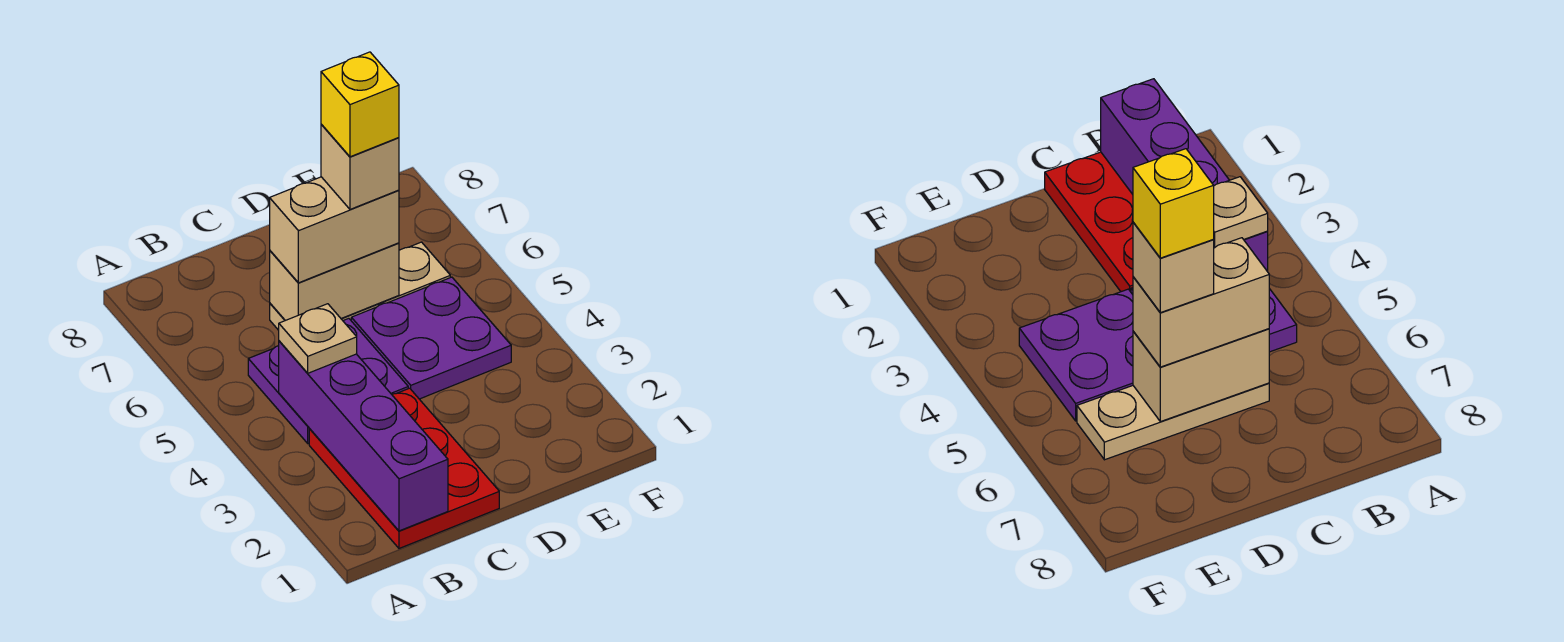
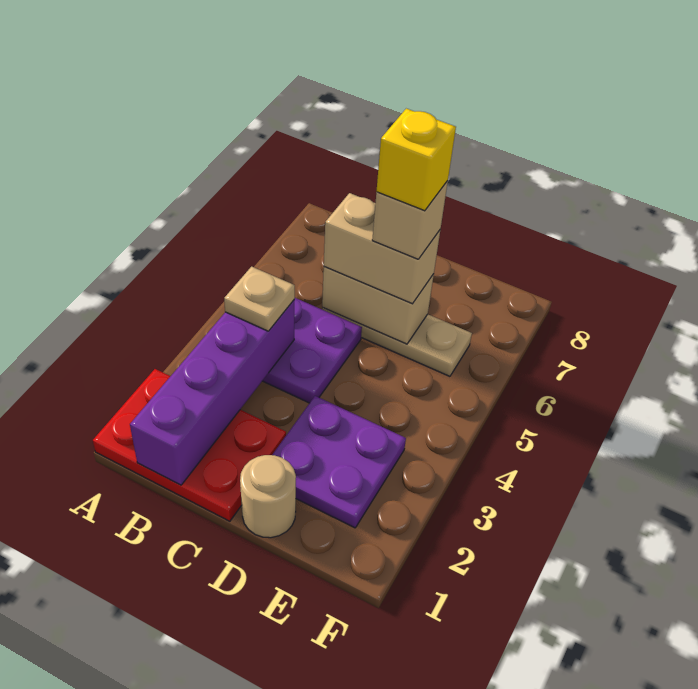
red 2x3 plate [309,388,499,548] -> red 2x3 plate turned to [93,369,286,521]
none -> tan 1x1 round brick [240,455,296,538]
purple 2x2 plate [351,277,511,399] -> purple 2x2 plate moved to [272,396,406,528]

